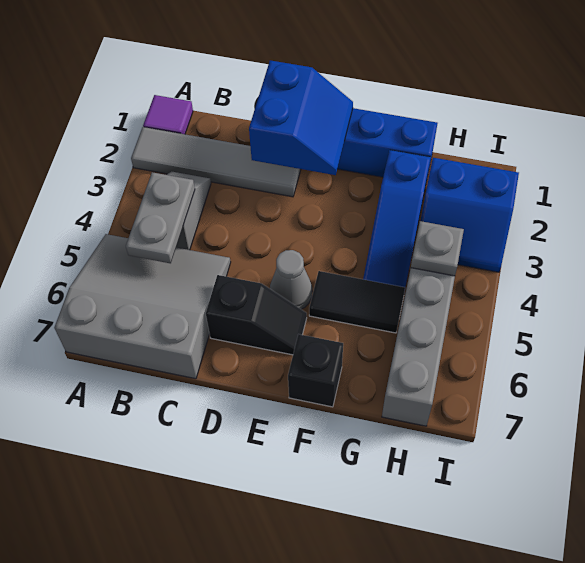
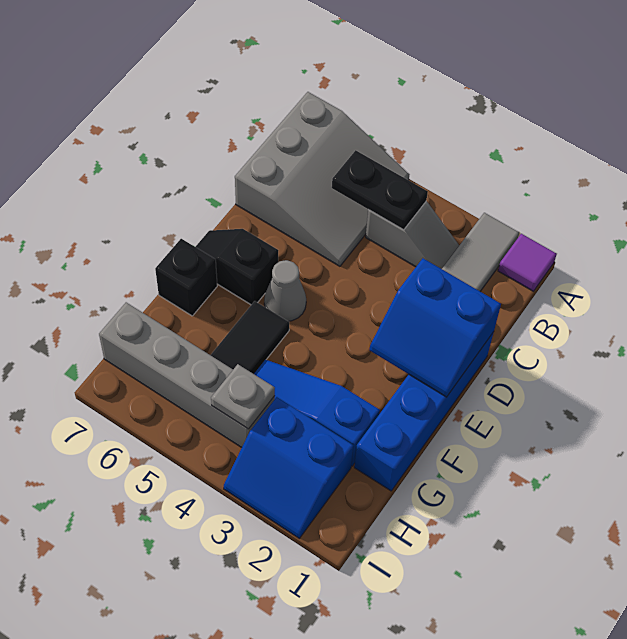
grey 1x2 plate [126,172,195,263] -> black 1x2 plate [332,150,428,230]
black 1x2 slope [206,275,307,355] -> black 1x2 slope turned to [196,229,278,305]
blue 2x2 slope [421,158,519,272] -> blue 2x2 slope turned to [224,397,354,538]

